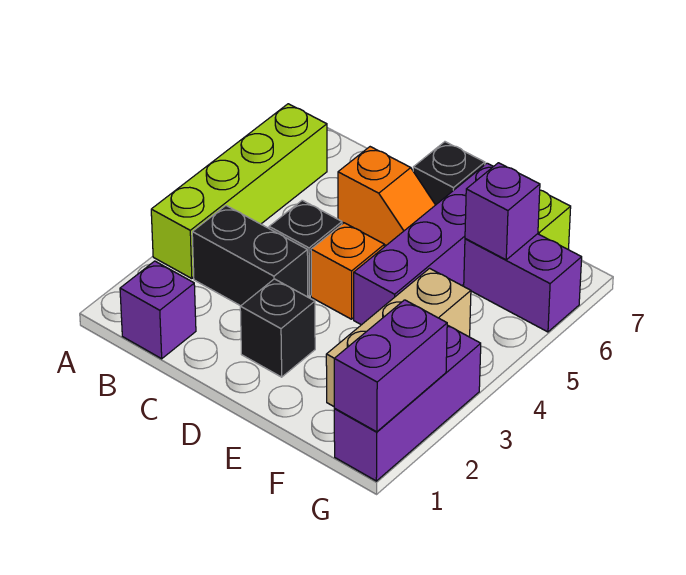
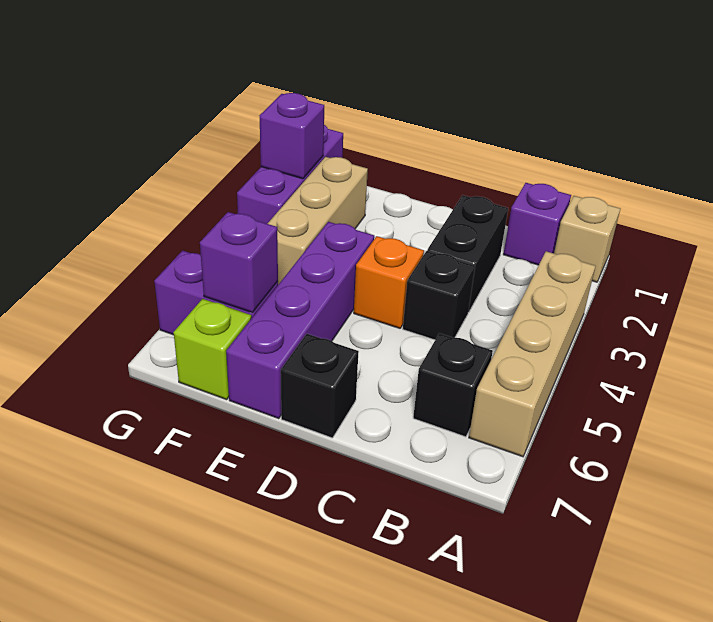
none -> tan 1x1 brick [554,196,620,282]
lime 1x4 brick [151,104,327,279] -> tan 1x4 brick [469,251,595,457]
black 1x2 brick [192,206,308,306] -> black 1x2 brick turned to [427,195,508,312]
orange 1x2 slope [338,147,435,245] -> none
black 1x1 brick [240,279,315,377] -> black 1x1 brick moved to [413,333,493,437]
purple 1x2 brick [334,300,447,432] -> purple 1x1 brick [260,93,324,179]

